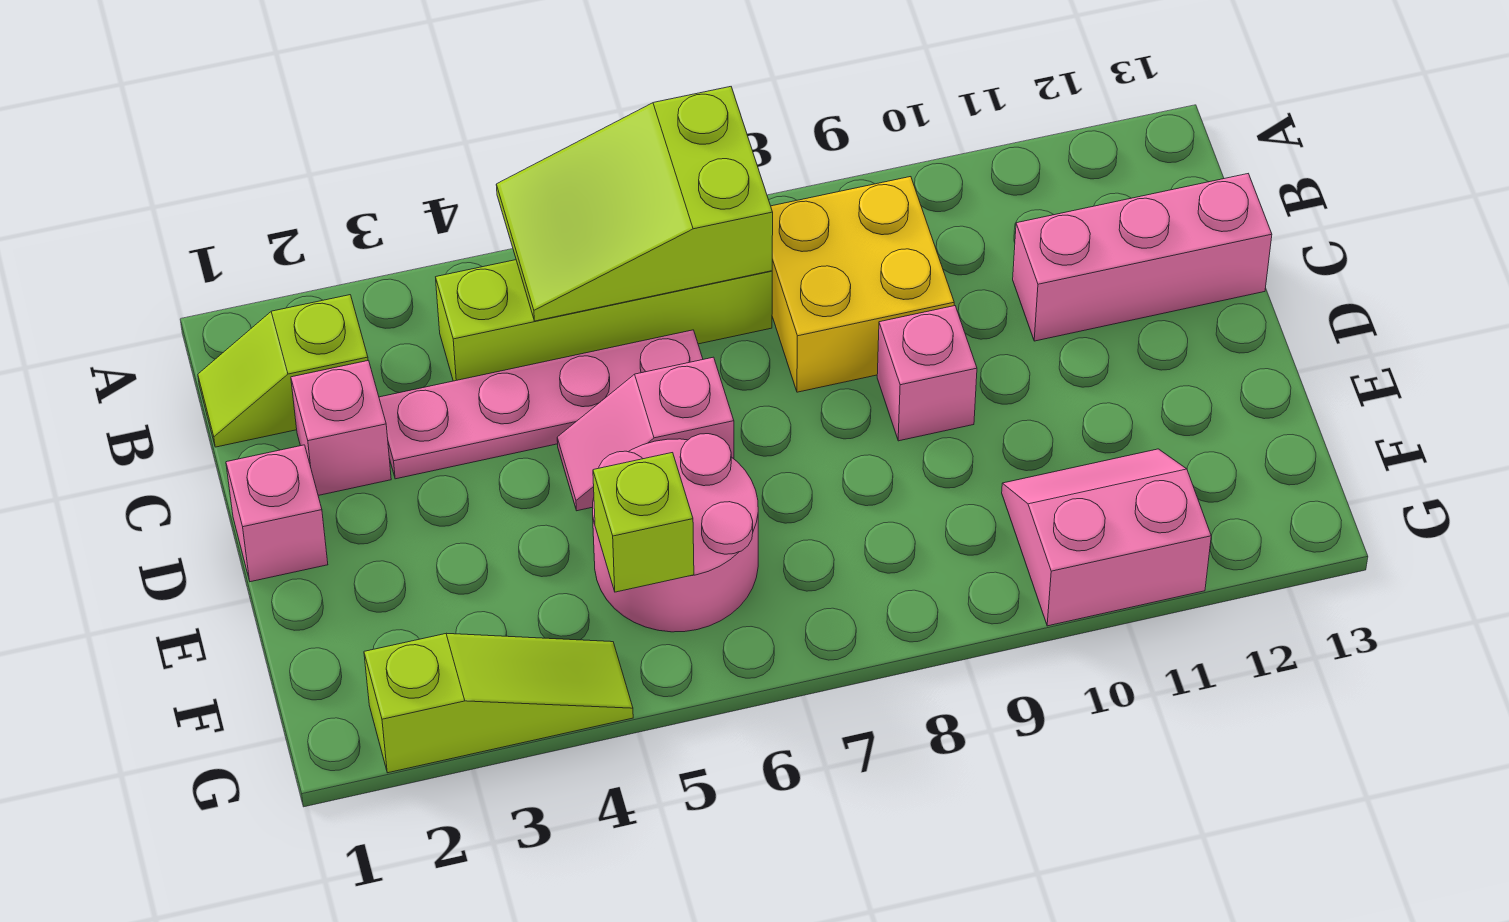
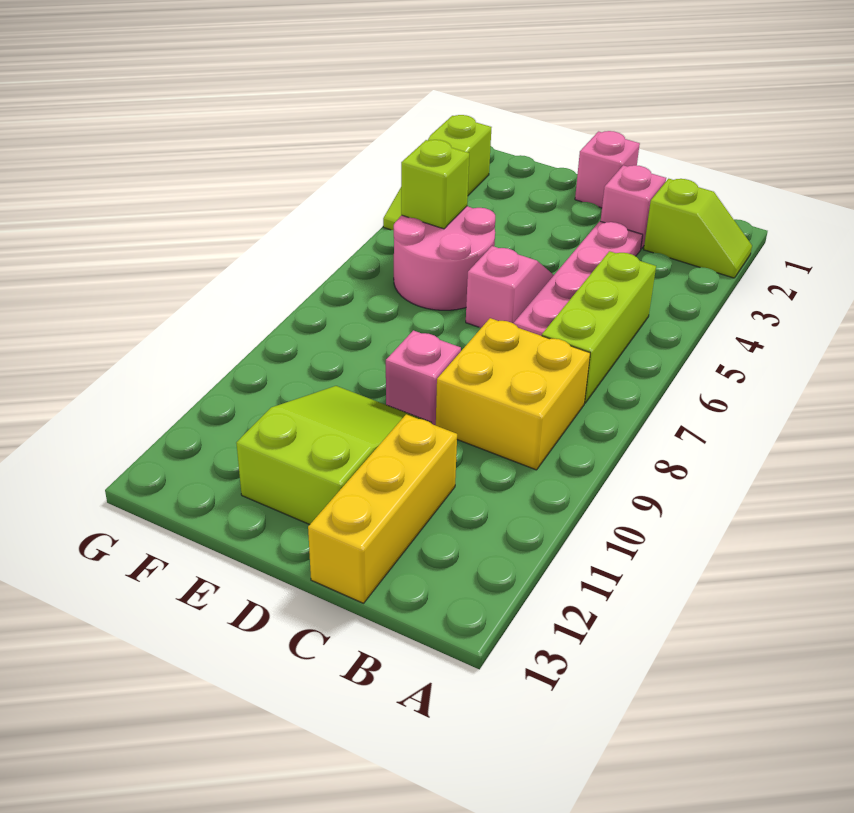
lime 2x3 slope [496,87,773,321] -> lime 2x3 slope moved to [236,386,432,525]
lime 1x2 slope [198,295,368,447] -> lime 1x2 slope turned to [644,179,752,278]
lime 1x4 brick [436,260,772,381] -> lime 1x3 brick [542,251,656,403]
pink 1x3 brick [1013,174,1272,341] -> yellow 1x3 brick [308,414,457,603]
pink 2x2 slope [1002,449,1211,626] -> none

